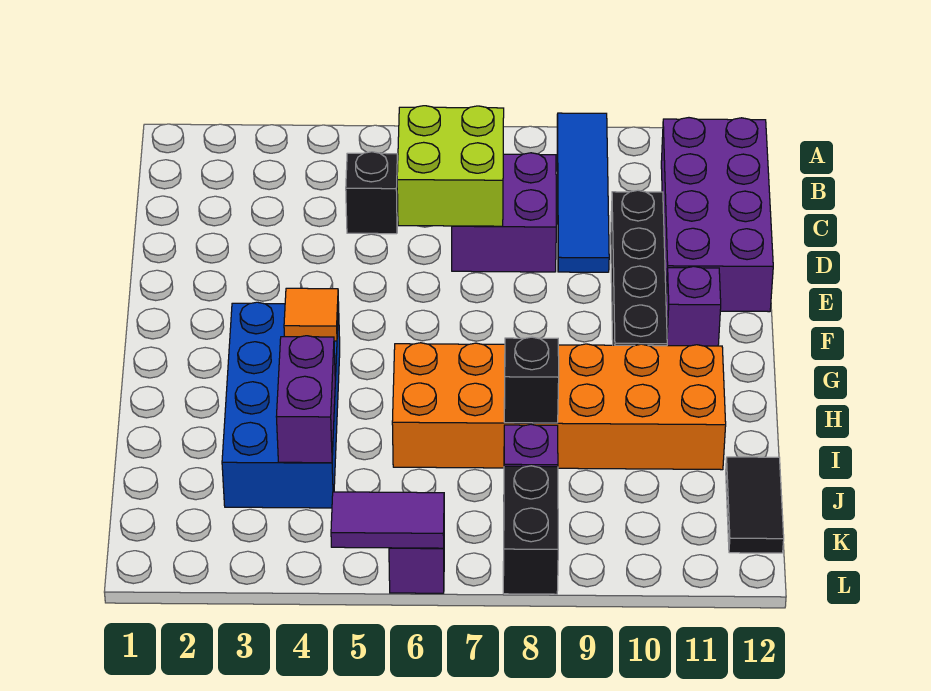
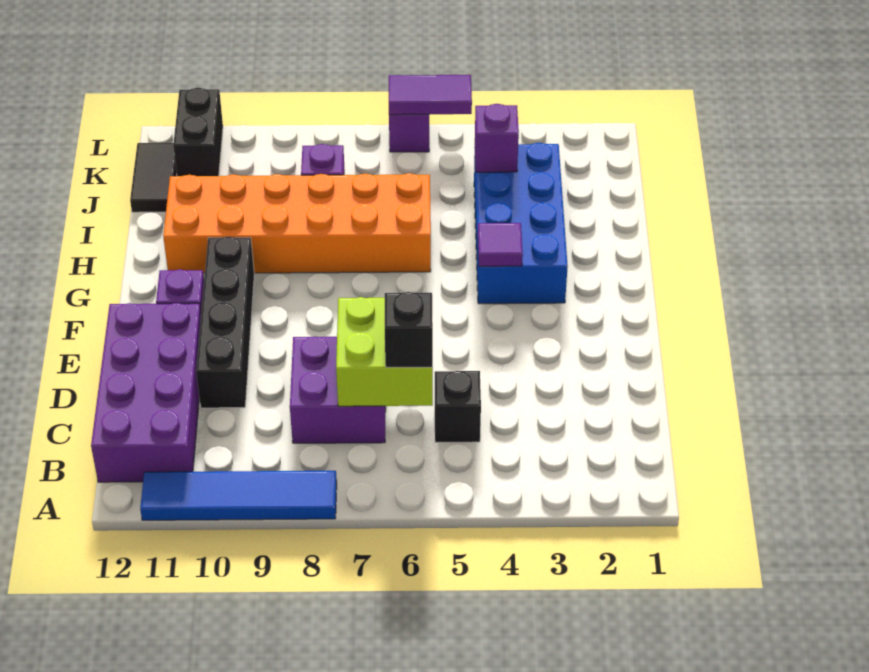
blue 1x4 tile [557,113,609,272] -> blue 1x4 tile turned to [140,471,337,520]
orange 1x1 tile [284,288,339,341] -> purple 1x1 tile [478,223,523,266]
purple 1x2 brick [276,336,335,463] -> purple 1x1 brick [475,104,519,172]
black 1x1 brick [504,337,559,423] -> black 1x1 brick moved to [385,292,433,367]
black 1x2 brick [503,466,558,594] -> black 1x2 brick moved to [173,88,223,176]

